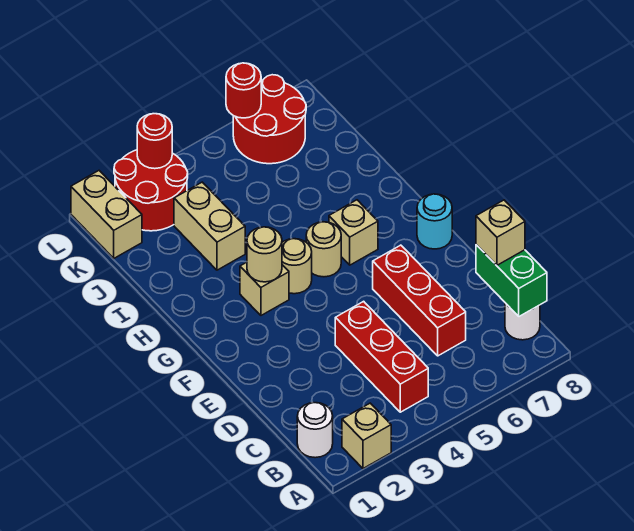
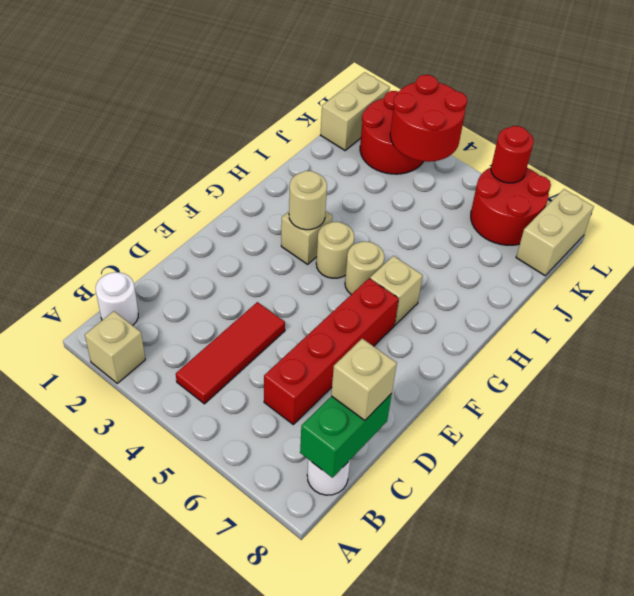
red 1x3 brick [335,301,428,412] -> red 1x3 tile [176,302,285,404]
red 1x3 brick [373,245,466,356] -> red 1x4 brick [264,278,399,424]
cyan 1x1 round brick [417,194,452,249] -> none
tan 1x2 brick [174,182,245,270] -> tan 1x2 brick moved to [516,189,594,276]
red 1x1 round brick [137,114,172,169] -> red 2x2 round brick [390,75,467,162]

